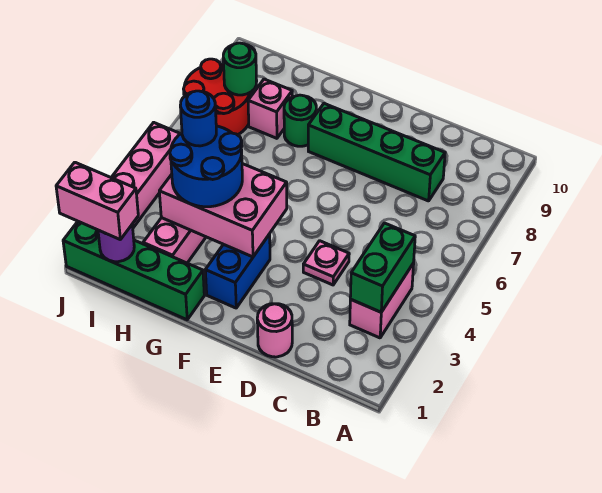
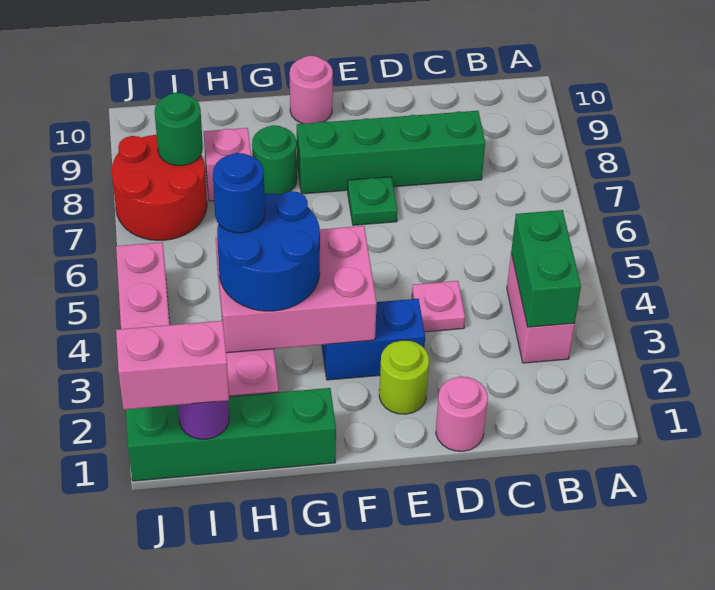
none -> lime 1x1 round brick [379,340,429,414]
none -> green 1x1 plate [348,177,397,225]
blue 1x2 brick [205,234,270,308] -> blue 1x2 brick turned to [322,299,425,380]
none -> pink 1x1 round brick [290,56,333,124]

